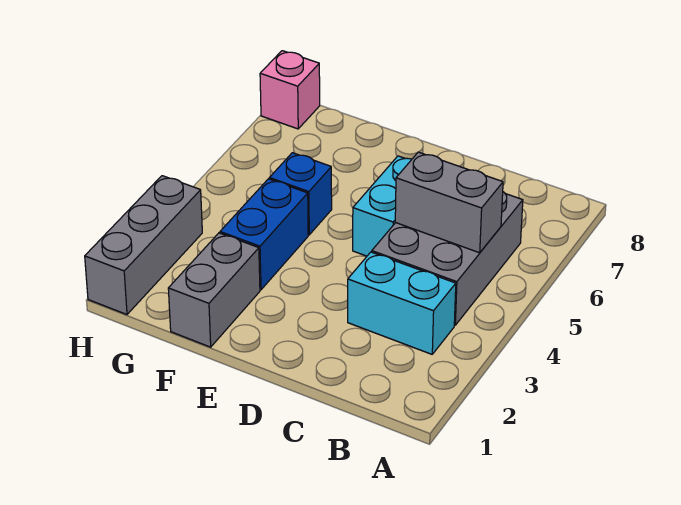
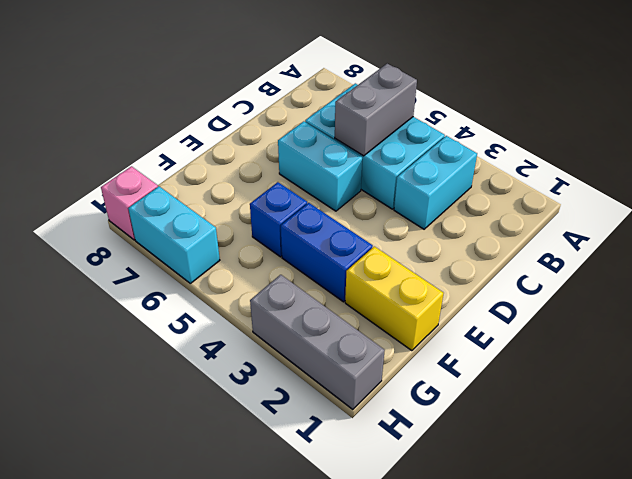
grey 2x3 brick [372,192,523,325] -> cyan 2x3 brick [305,83,445,209]
grey 1x2 brick [168,233,260,347] -> yellow 1x2 brick [345,246,444,351]
none -> cyan 1x2 brick [128,186,220,283]

